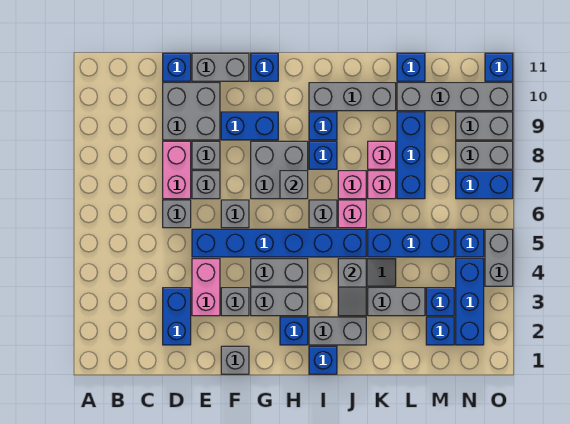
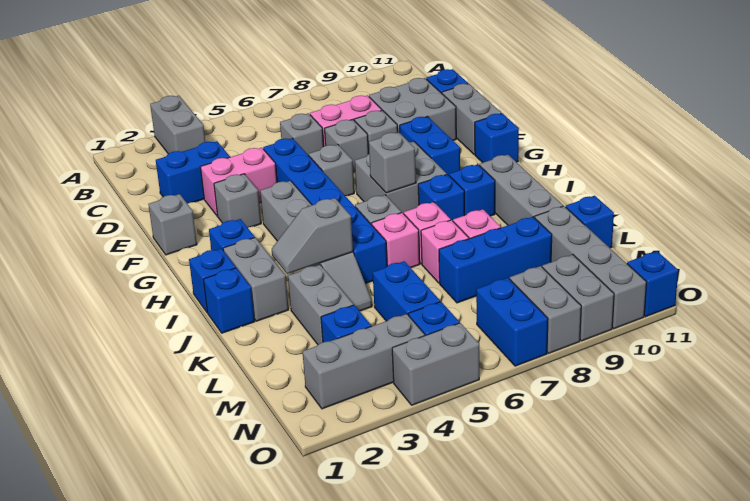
grey 1x2 brick [251,288,308,316] -> grey 1x2 brick moved to [150,96,205,154]
blue 1x3 brick [368,229,454,257] -> blue 1x2 brick [373,261,440,321]
blue 1x1 brick [426,317,454,345] -> blue 1x1 brick moved to [203,268,255,333]
blue 1x3 brick [456,259,484,345] -> grey 1x3 brick [302,314,425,409]

